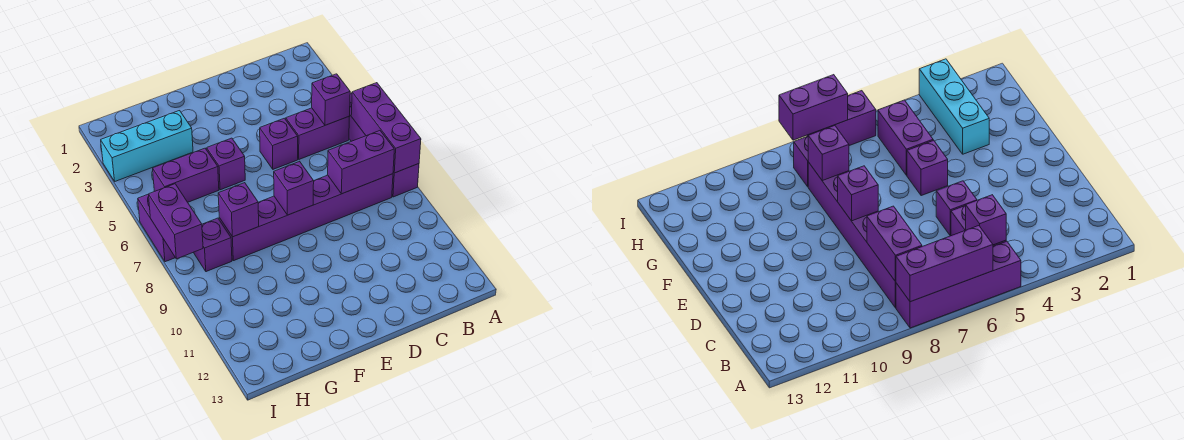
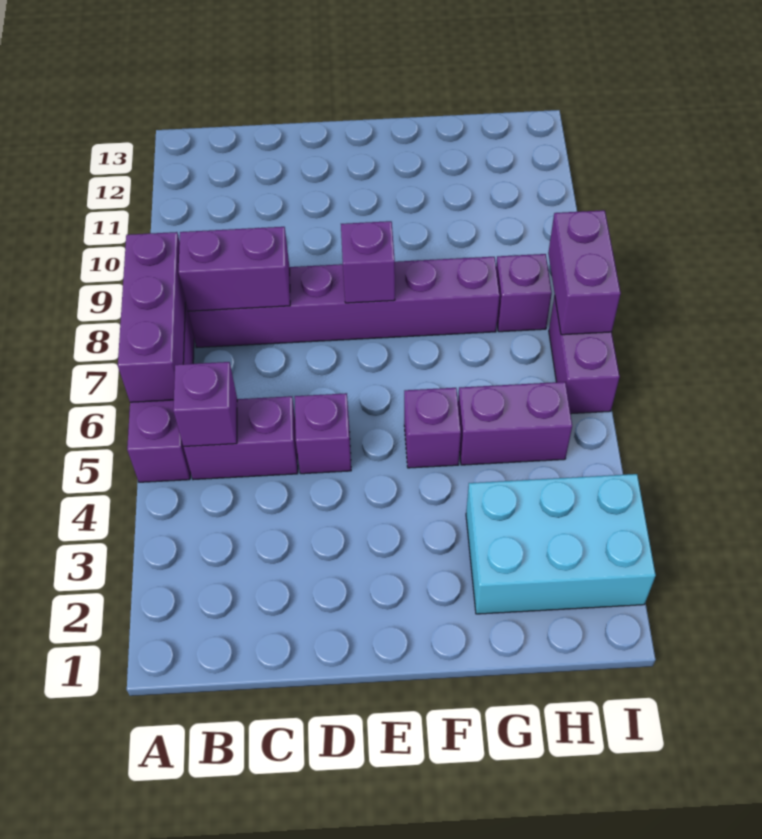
cyan 1x3 brick [101,111,193,181] -> cyan 2x3 brick [466,474,656,614]
purple 1x1 brick [218,183,259,237] -> none

